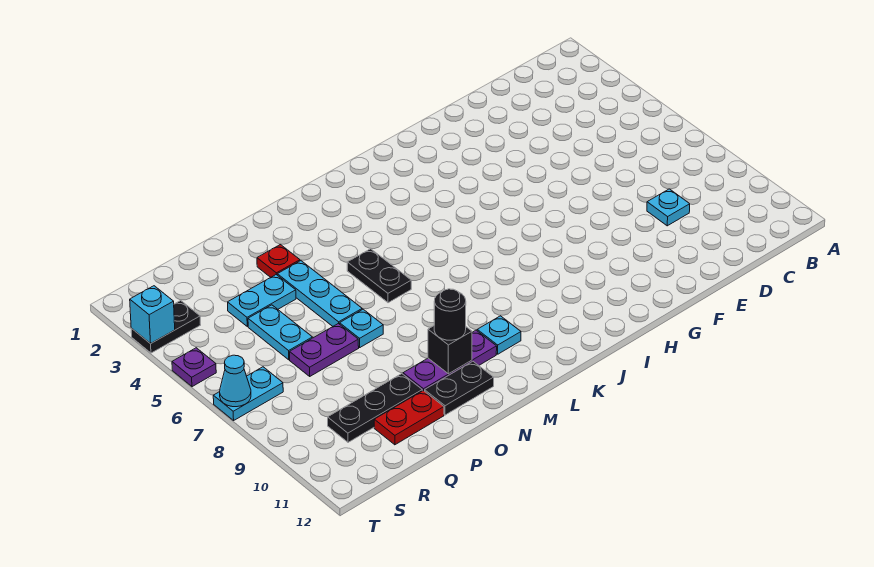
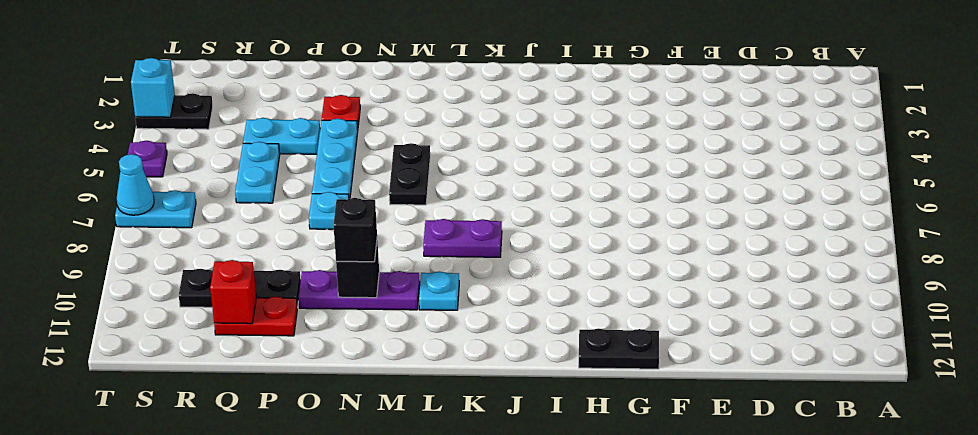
cyan 1x1 plate [647,189,690,226] -> none
black 1x1 round brick [434,289,466,340] -> black 1x1 brick [333,198,377,262]
black 1x2 plate [425,361,494,415] -> black 1x2 plate moved to [579,328,659,369]
purple 1x2 plate [290,323,359,376] -> purple 1x2 plate moved to [423,219,502,257]
none -> red 1x1 brick [210,260,256,324]

